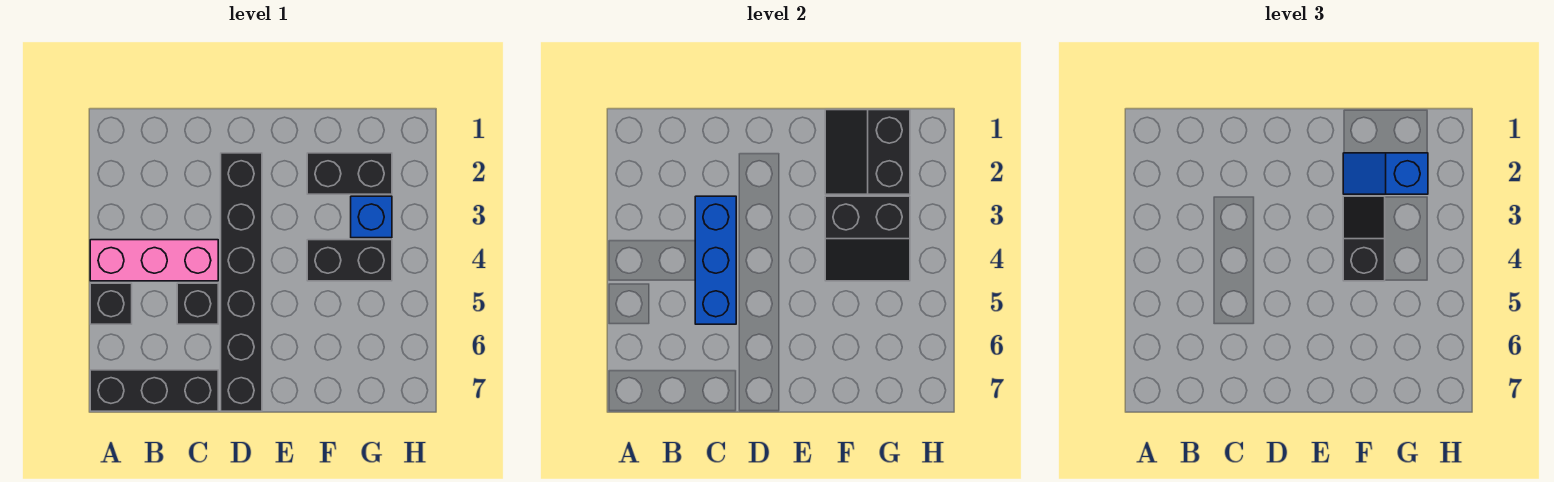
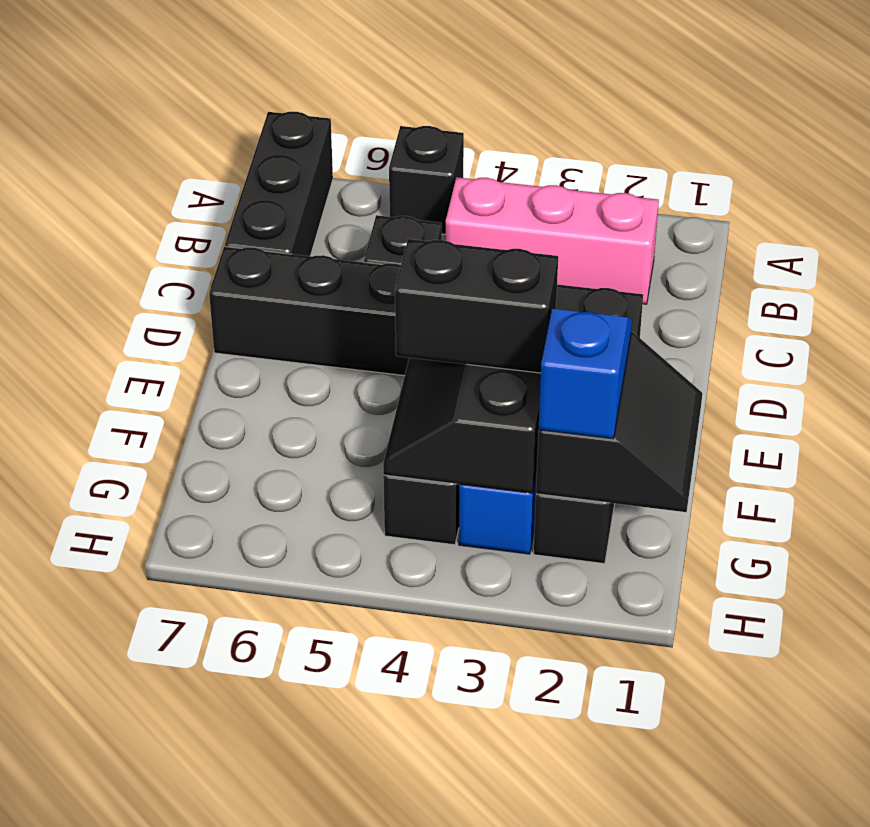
pink 1x3 brick [90,240,218,281] -> pink 1x3 brick turned to [446,177,659,304]
blue 1x3 brick [695,196,736,324] -> none
black 2x2 slope [825,110,910,194] -> black 2x2 slope turned to [536,332,702,512]
black 1x2 slope [1343,196,1385,281] -> black 1x2 brick [395,239,558,373]

